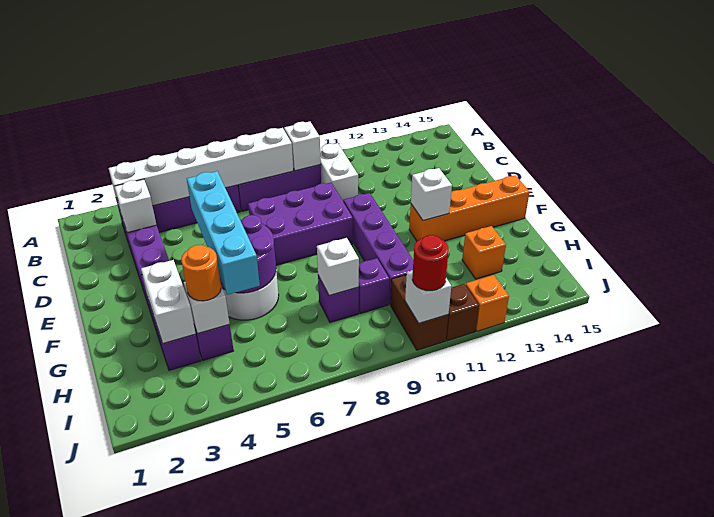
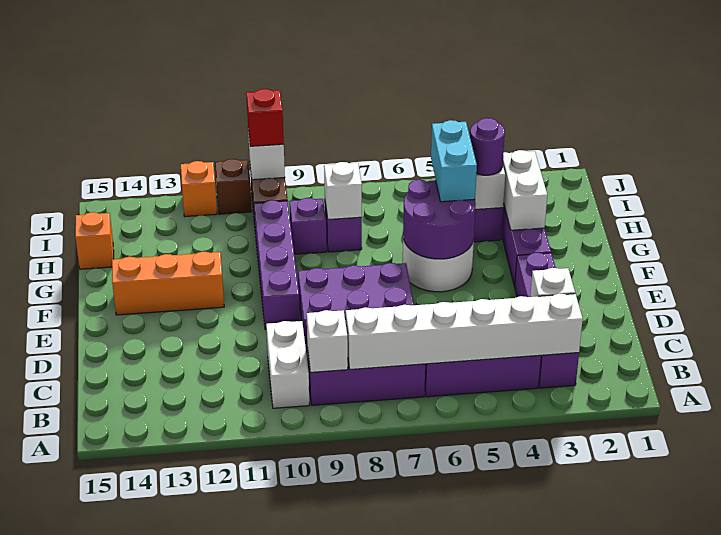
cyan 1x4 brick [187,171,260,295] -> cyan 1x2 brick [431,120,477,202]
orange 1x4 brick [409,175,530,241] -> orange 1x3 brick [112,251,224,315]
white 1x1 brick [411,168,452,221] -> none
orange 1x1 round brick [181,245,221,301] -> purple 1x1 round brick [470,118,505,175]
orange 1x1 brick [462,226,506,279] -> orange 1x1 brick moved to [75,212,114,269]
red 1x1 round brick [412,235,449,291] -> red 1x1 brick [246,89,284,146]

